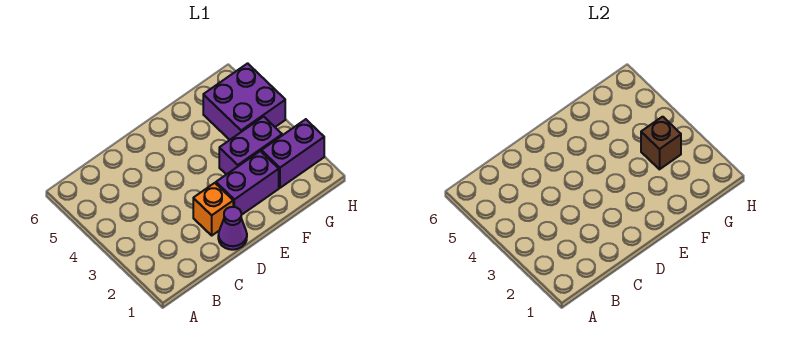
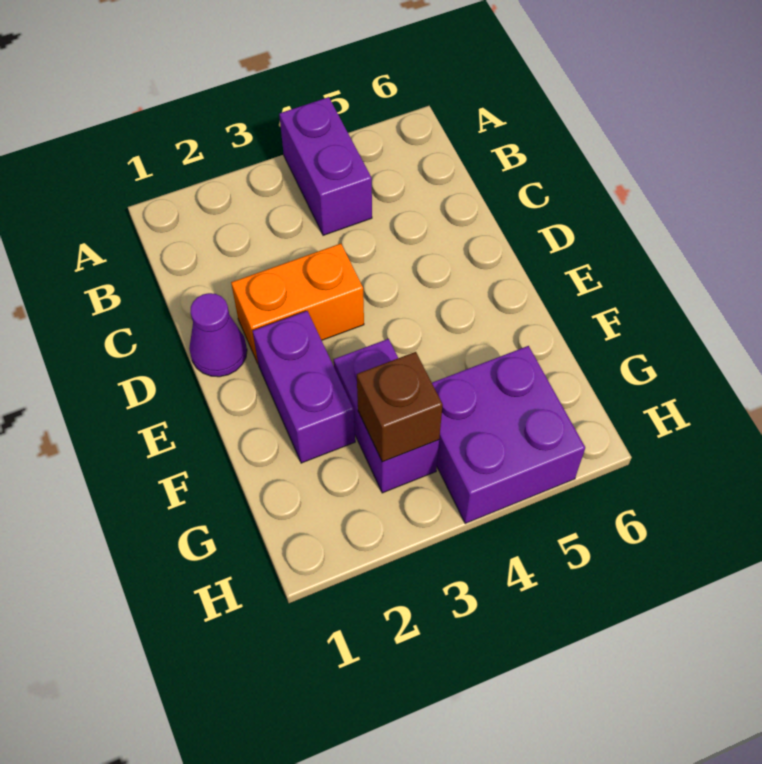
orange 1x1 brick [193,183,233,235] -> orange 1x2 brick [231,244,364,363]
purple 1x2 brick [261,119,324,188] -> purple 1x2 brick moved to [279,97,372,235]

